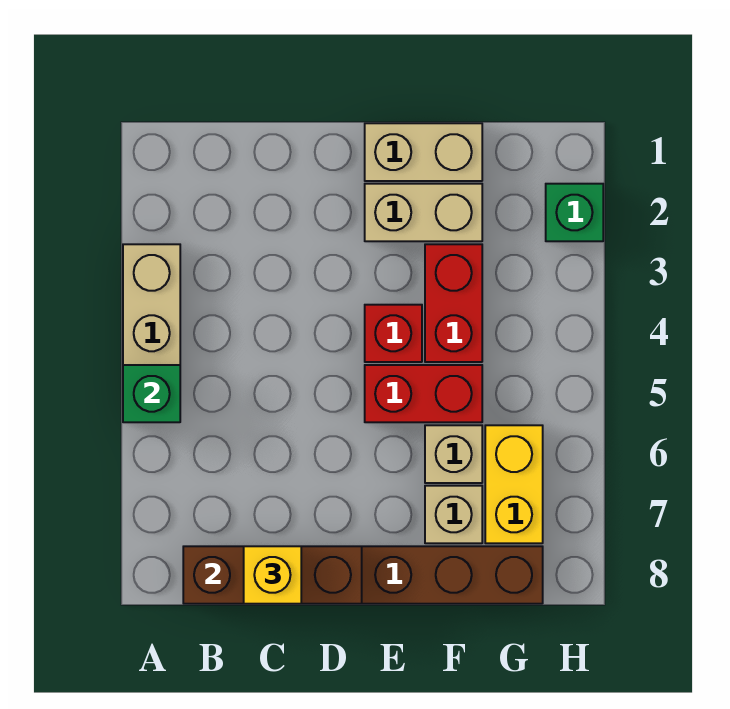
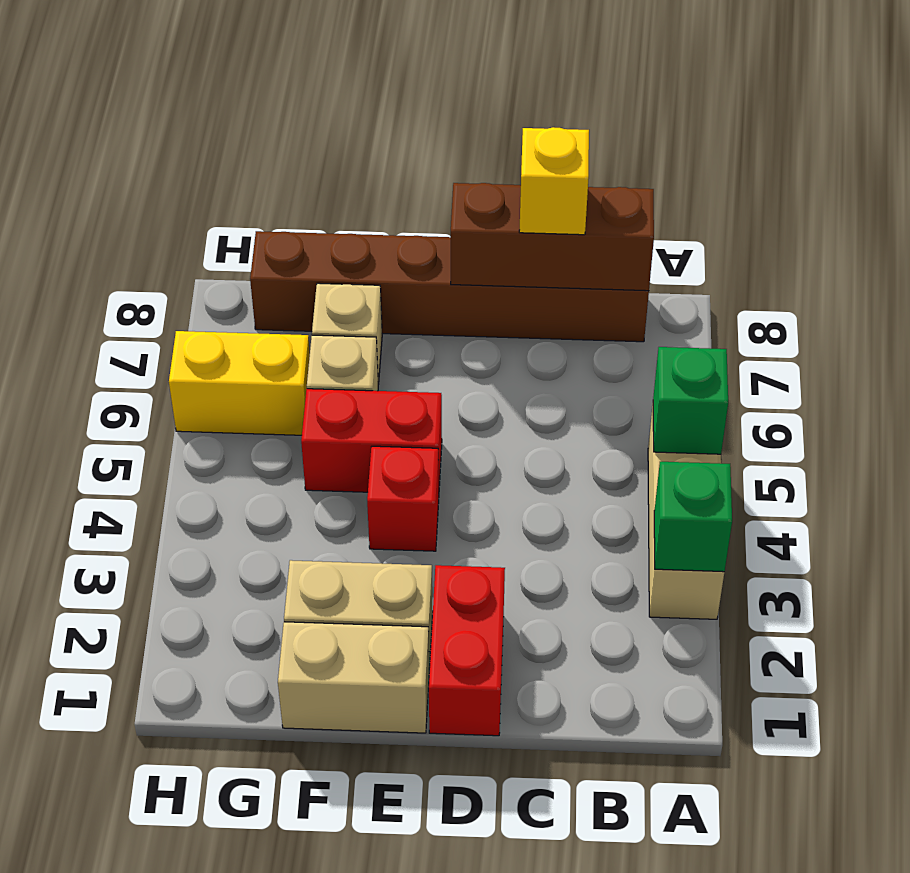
red 1x2 brick [425,244,482,362] -> red 1x2 brick moved to [429,565,505,736]
yellow 1x2 brick [485,425,543,543] -> yellow 1x2 brick turned to [169,331,310,435]
green 1x1 brick [546,184,603,241] -> green 1x1 brick moved to [654,462,732,572]

